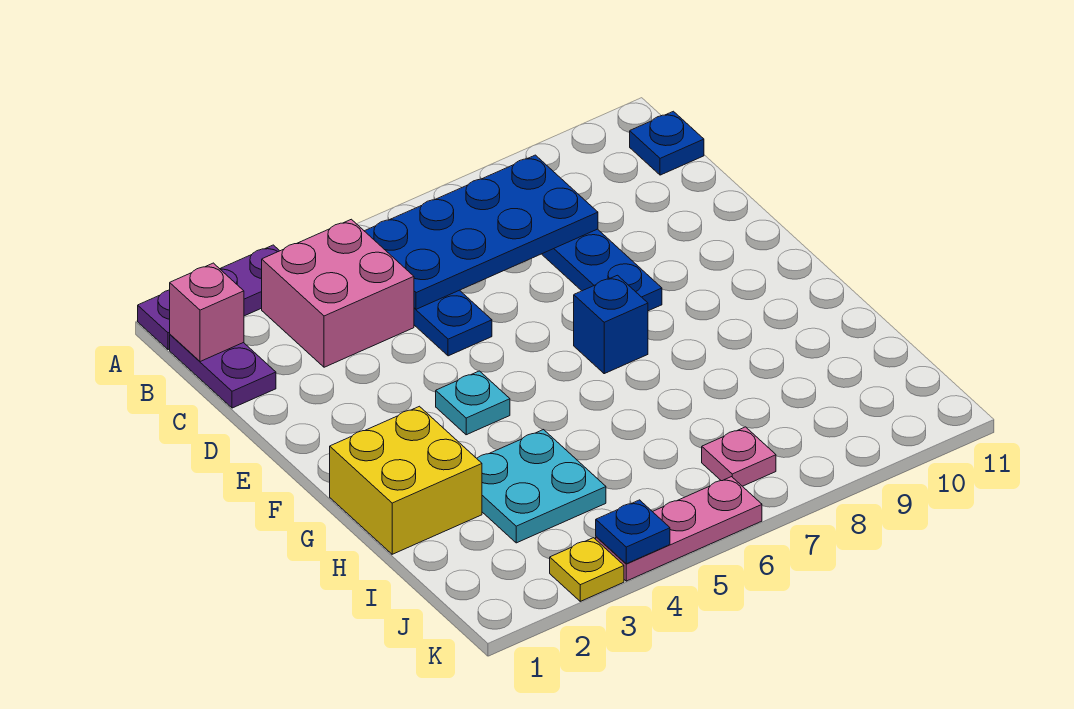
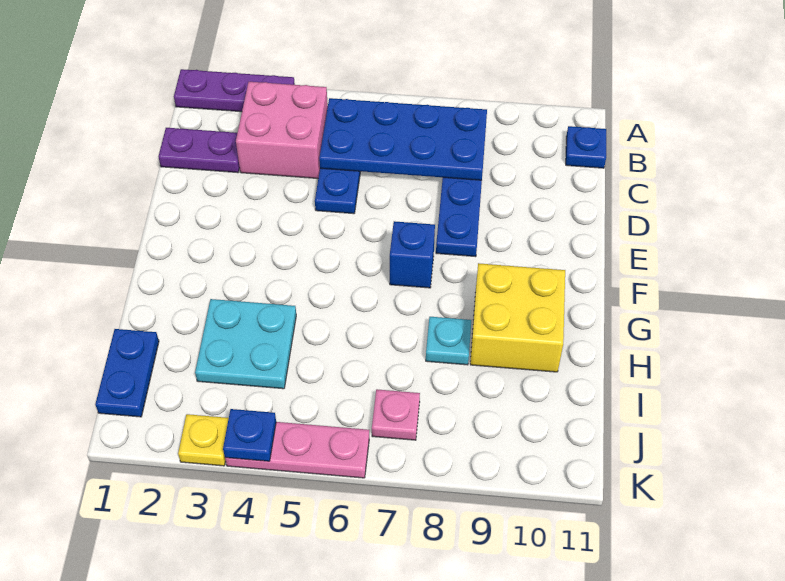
purple 1x2 plate [170,335,276,408] -> purple 1x2 plate turned to [159,128,240,173]
pink 1x1 brick [170,263,244,362] -> none
cyan 1x1 plate [436,371,510,435] -> cyan 1x1 plate moved to [426,317,471,365]
yellow 2x2 brick [330,406,482,554] -> yellow 2x2 brick moved to [470,263,565,372]
none -> blue 1x2 plate [95,329,159,417]

